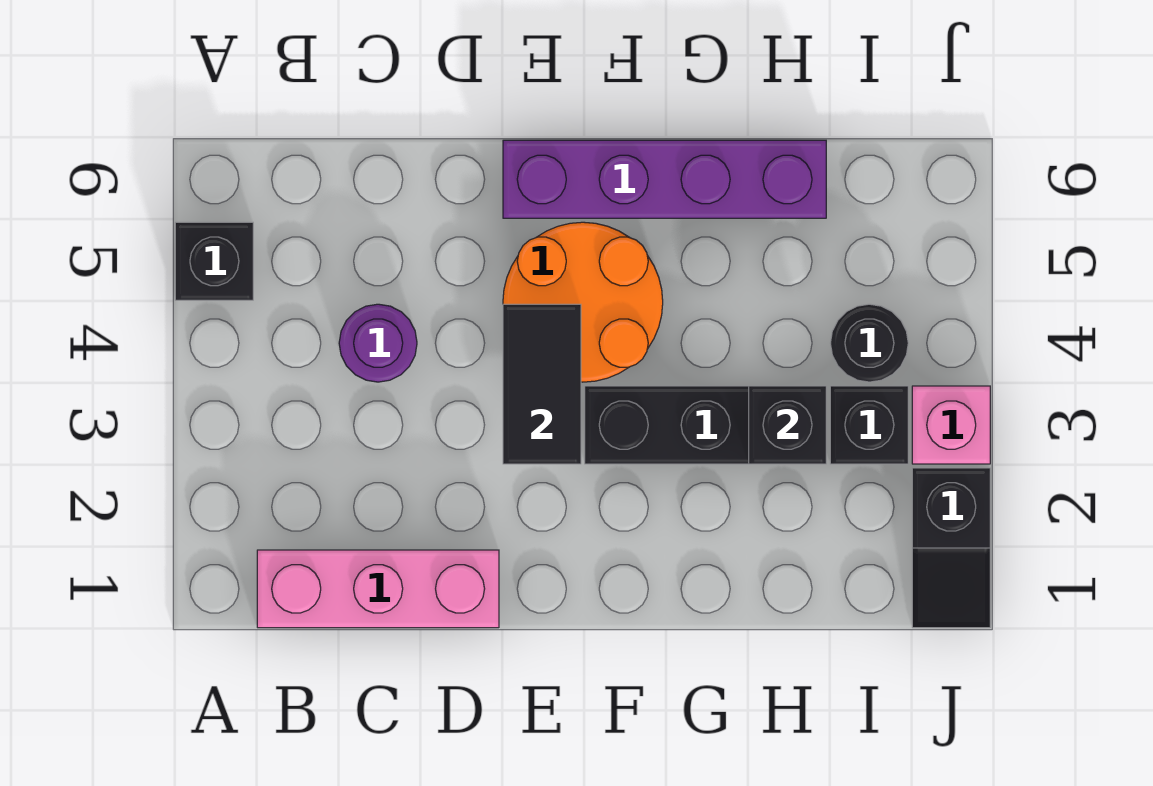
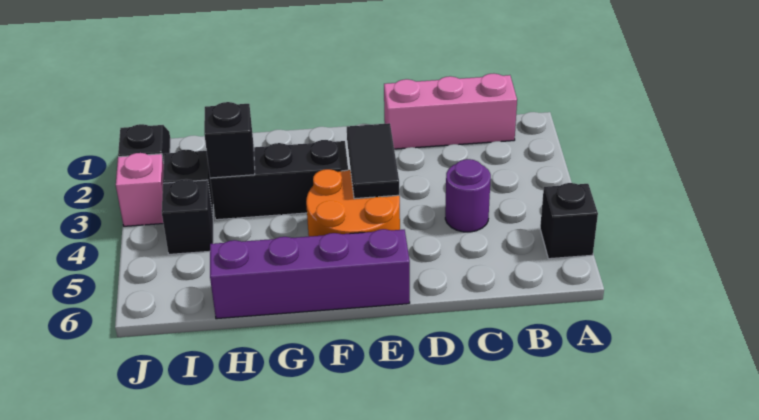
black 1x1 round brick [830,304,908,382] -> black 1x1 brick [162,179,213,254]

